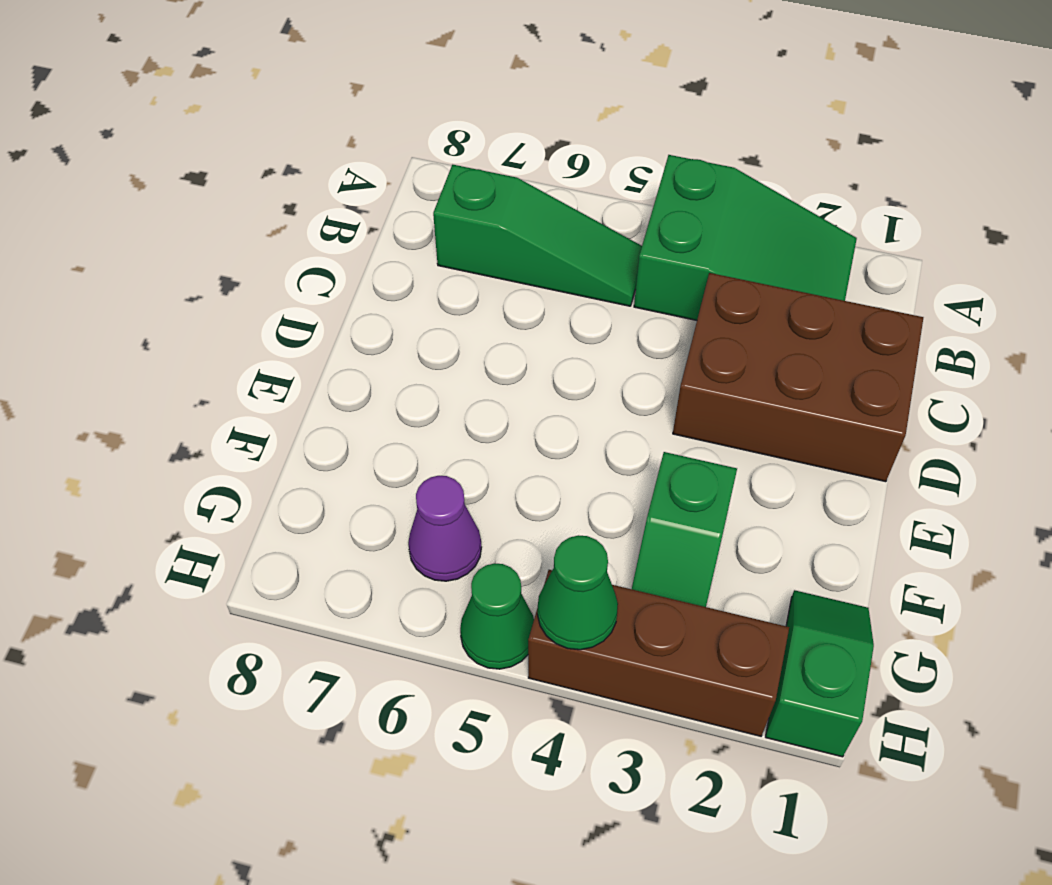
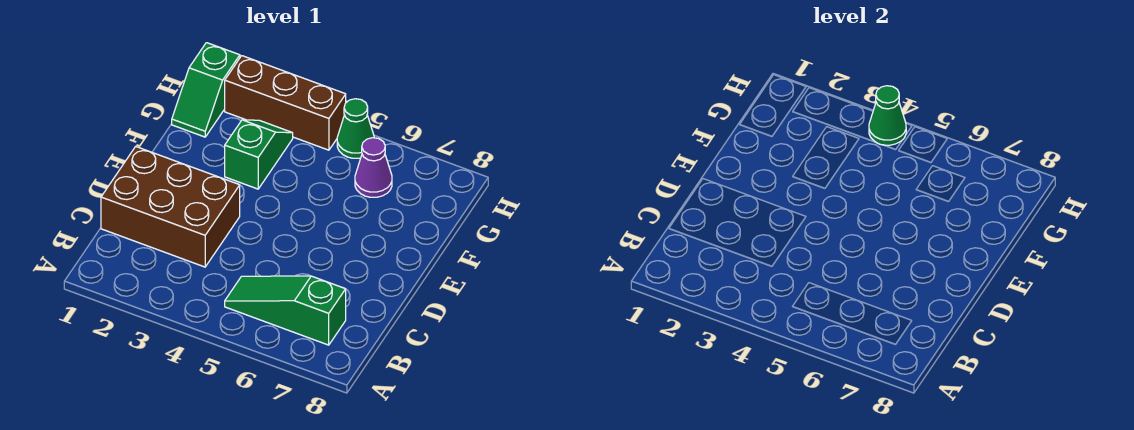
green 2x3 slope [634,155,857,320] -> none

